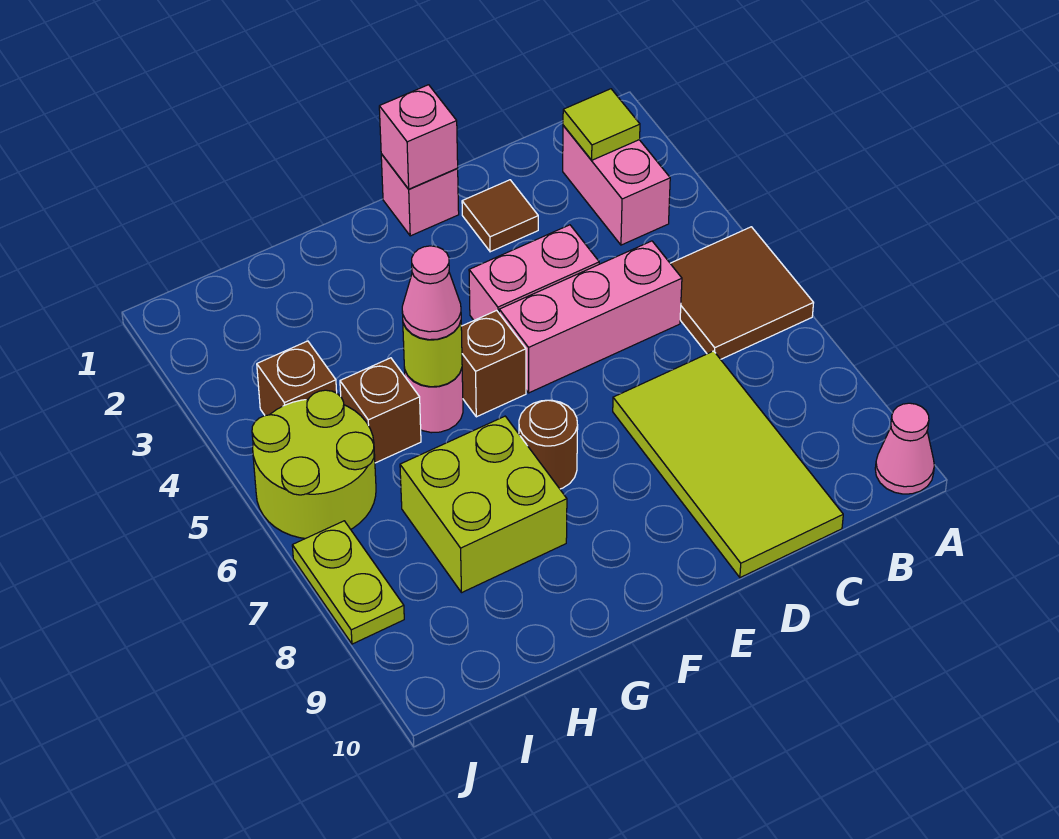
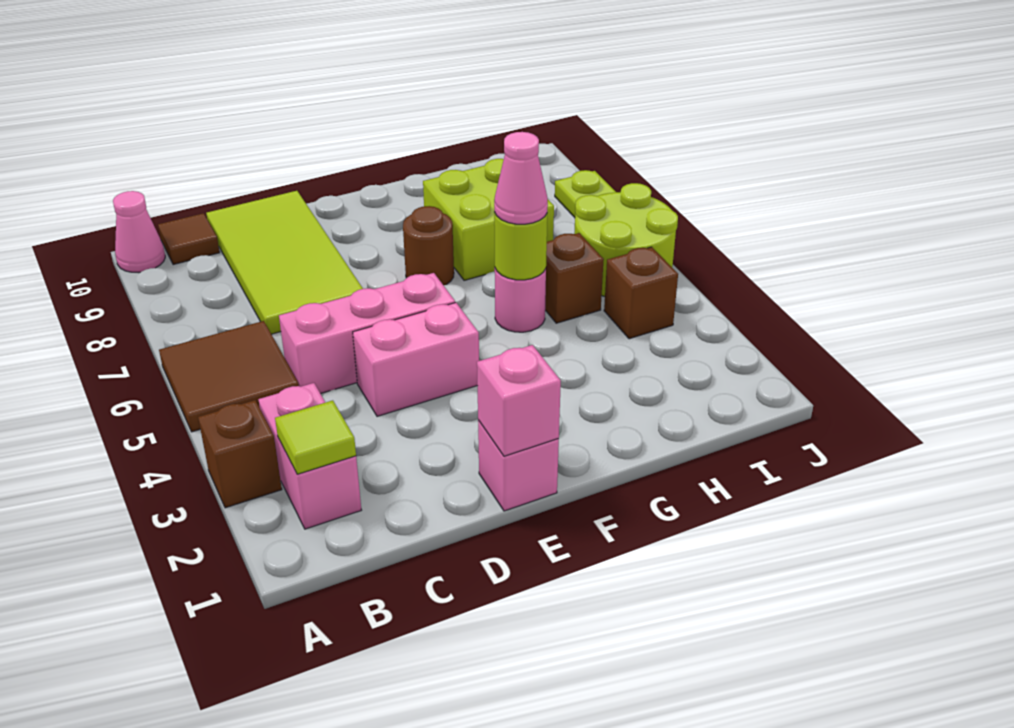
brown 1x1 tile [462,180,538,252] -> brown 1x1 tile moved to [158,213,220,265]
brown 1x1 brick [461,310,526,417] -> brown 1x1 brick moved to [198,400,282,508]

